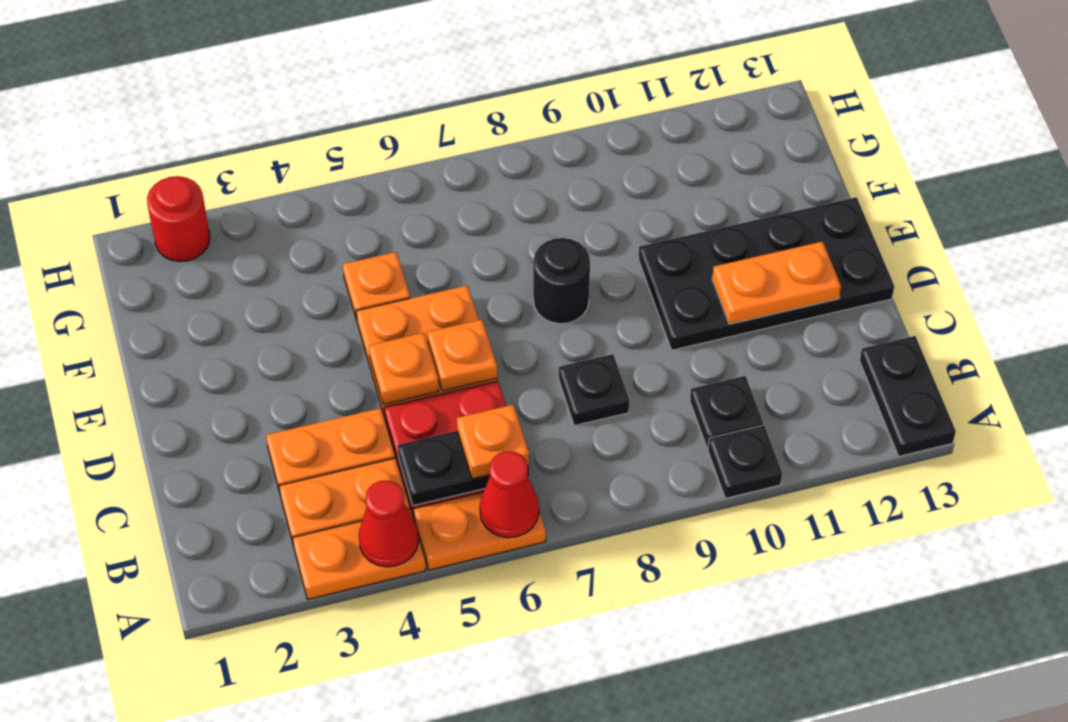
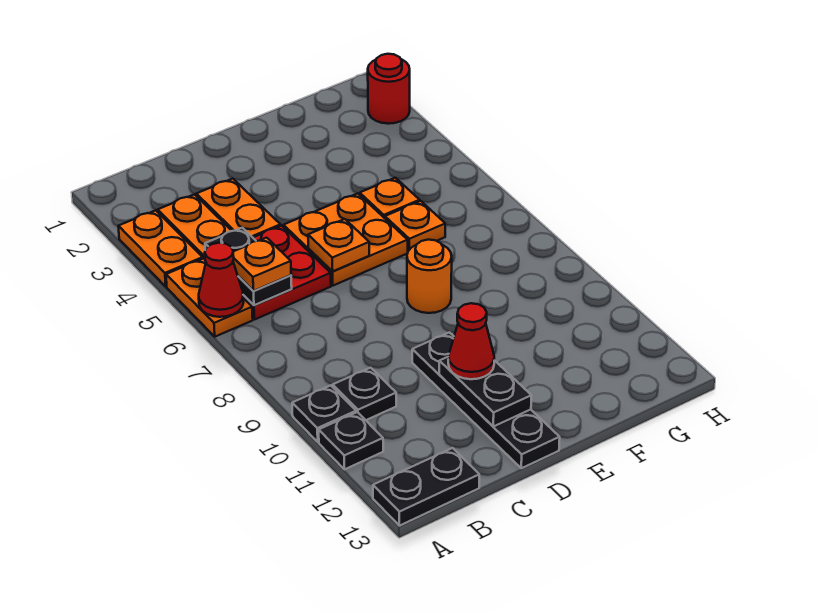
red 1x1 cone [359,480,418,567] -> red 1x1 cone moved to [448,303,494,379]
black 1x1 plate [559,354,630,426] -> black 1x1 plate moved to [319,412,383,469]
orange 1x1 plate [369,333,439,405] -> orange 1x1 plate moved to [385,201,445,251]
black 2x4 plate [638,197,894,350] -> black 1x4 plate [412,332,560,468]
orange 1x2 plate [712,242,841,324] -> black 1x2 plate [439,357,531,426]
black 1x1 round brick [533,238,590,324] -> orange 1x1 round brick [407,240,452,313]

